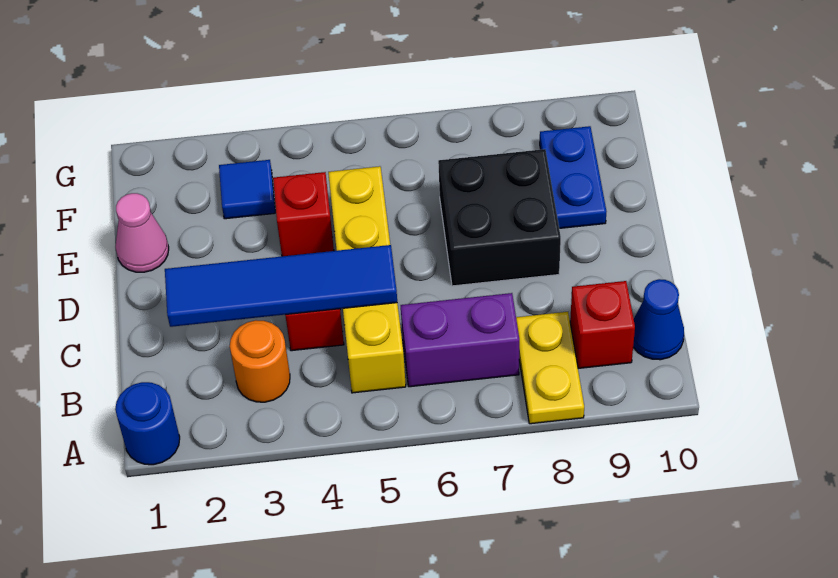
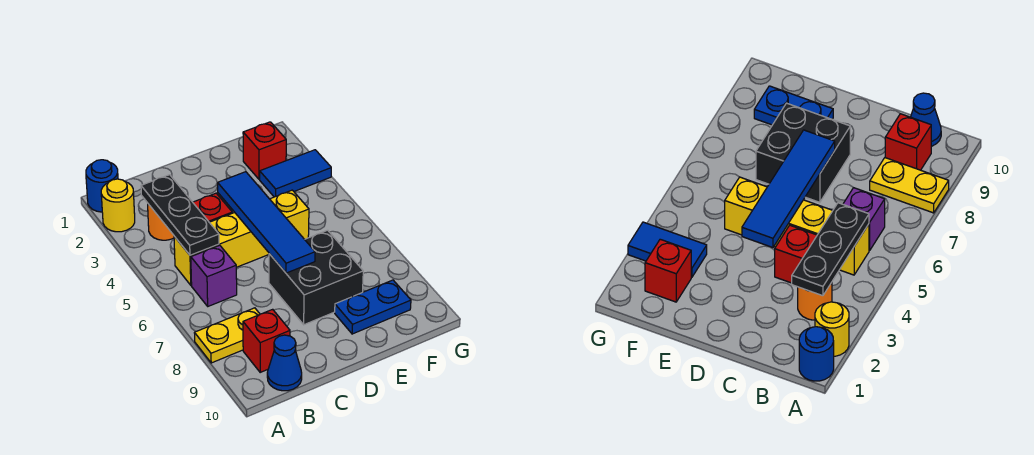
none -> yellow 1x1 round brick [101,179,135,232]
none -> black 1x3 plate [141,175,219,255]
purple 1x2 brick [401,293,519,387] -> purple 1x1 brick [191,245,237,306]
blue 1x4 tile [165,245,397,327] -> blue 1x4 tile moved to [218,172,315,273]
pink 1x1 cone [115,193,169,272] -> none
red 1x1 brick [273,172,334,256] -> red 1x1 brick moved to [243,122,286,179]
blue 1x1 tile [219,160,275,219] -> blue 1x2 tile [260,150,331,197]

